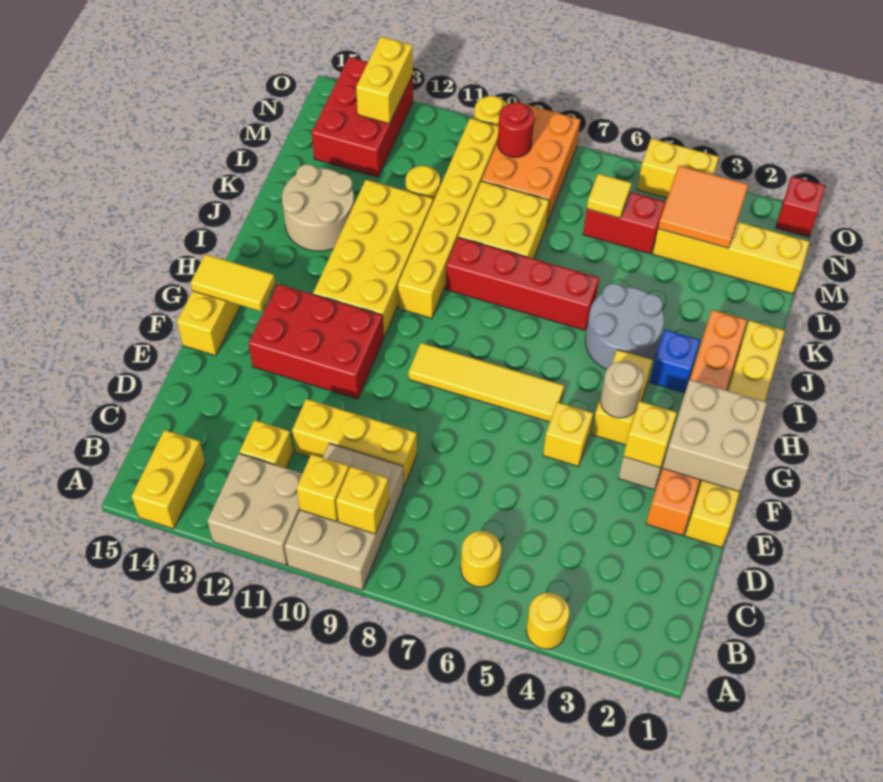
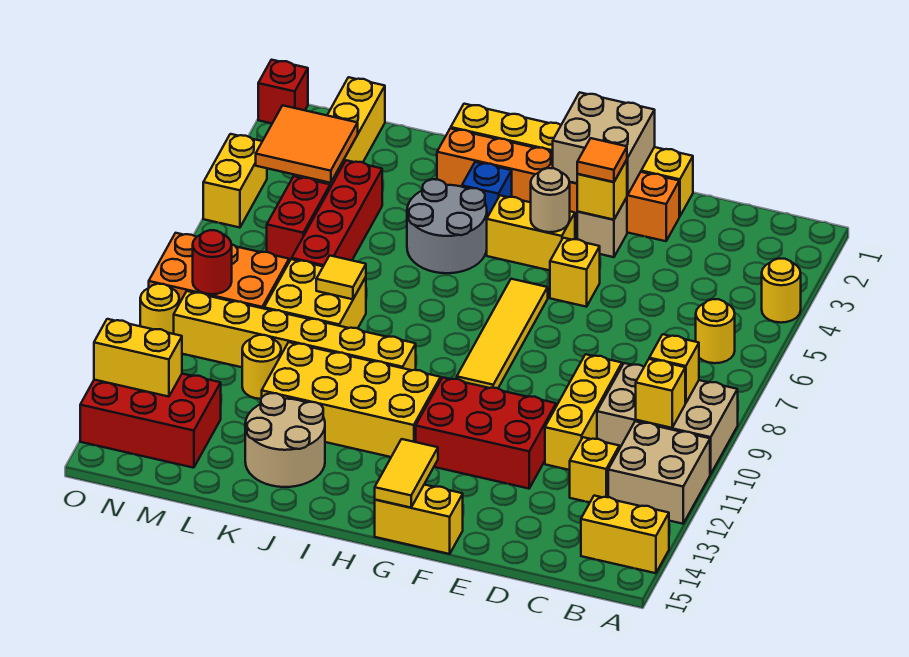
none -> orange 1x1 tile [577,138,627,182]
red 2x3 brick [249,284,383,399] -> red 2x3 brick turned to [416,377,556,489]
red 1x4 brick [446,237,599,330] -> red 1x4 brick moved to [292,160,382,266]
yellow 1x1 tile [587,174,631,218] -> yellow 1x1 tile moved to [316,256,366,299]

